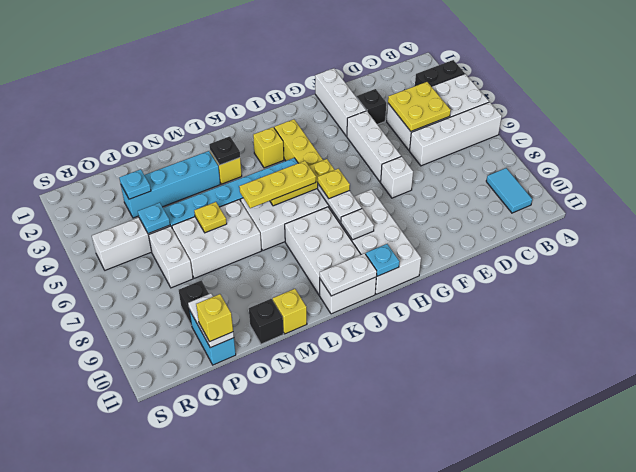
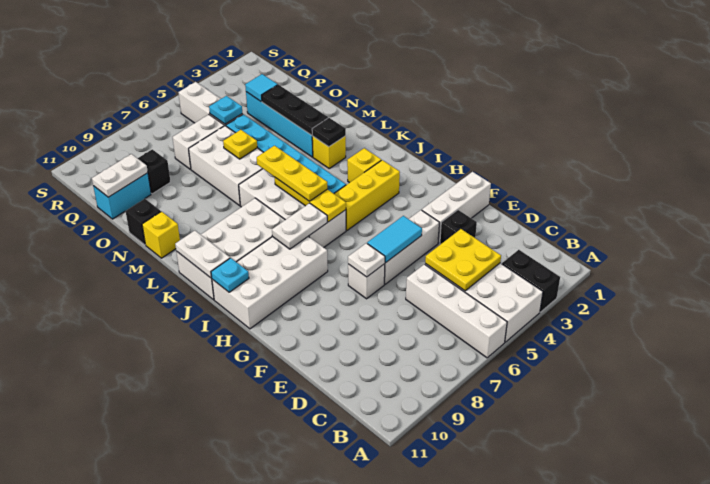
cyan 1x2 tile [486,168,532,213] -> cyan 1x2 tile moved to [367,216,422,263]
yellow 1x1 plate [318,168,350,199] -> none
white 1x1 plate [341,209,374,240] -> white 1x1 plate moved to [348,243,385,277]
none -> black 1x3 plate [262,85,328,135]
cyan 1x1 plate [119,169,151,199] -> cyan 1x1 tile [245,74,278,101]
yellow 1x1 brick [196,294,233,342] -> none

